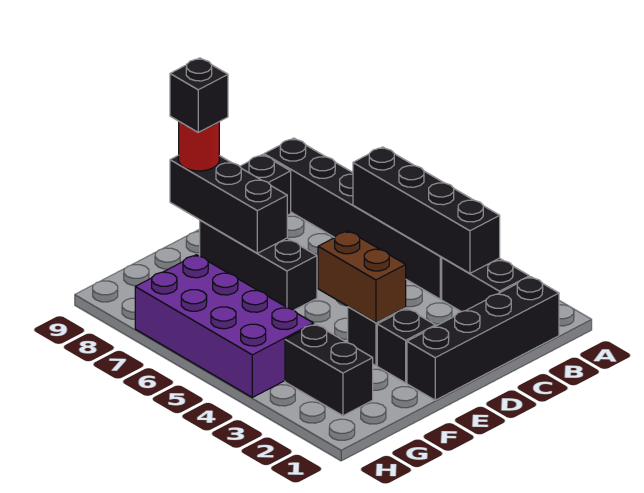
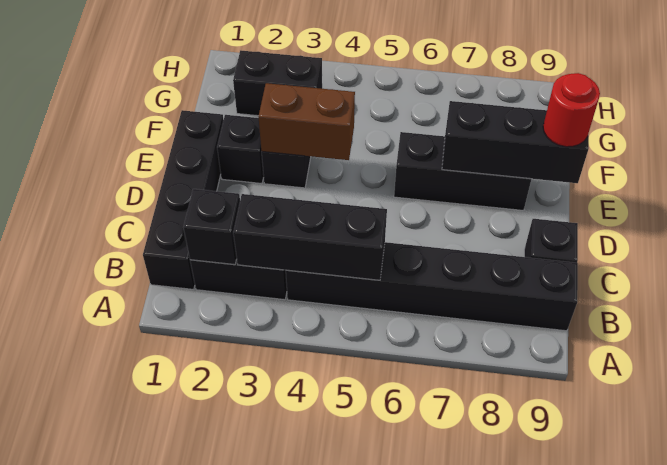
black 1x4 brick [353,147,500,274] -> black 1x3 brick [233,194,387,280]
black 1x1 brick [170,58,228,132] -> black 1x1 brick moved to [184,189,240,265]
purple 2x4 brick [135,255,314,397] -> none

